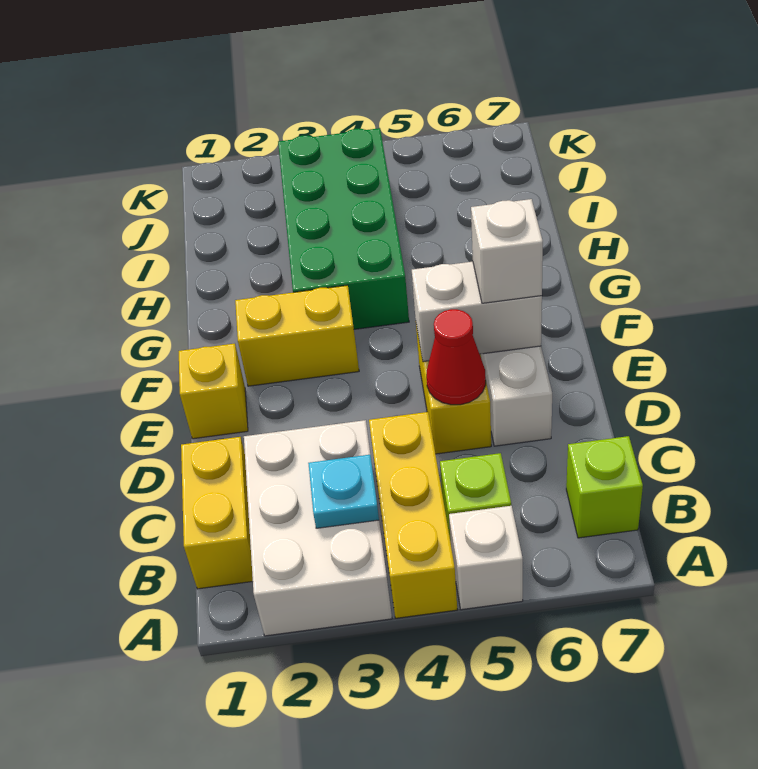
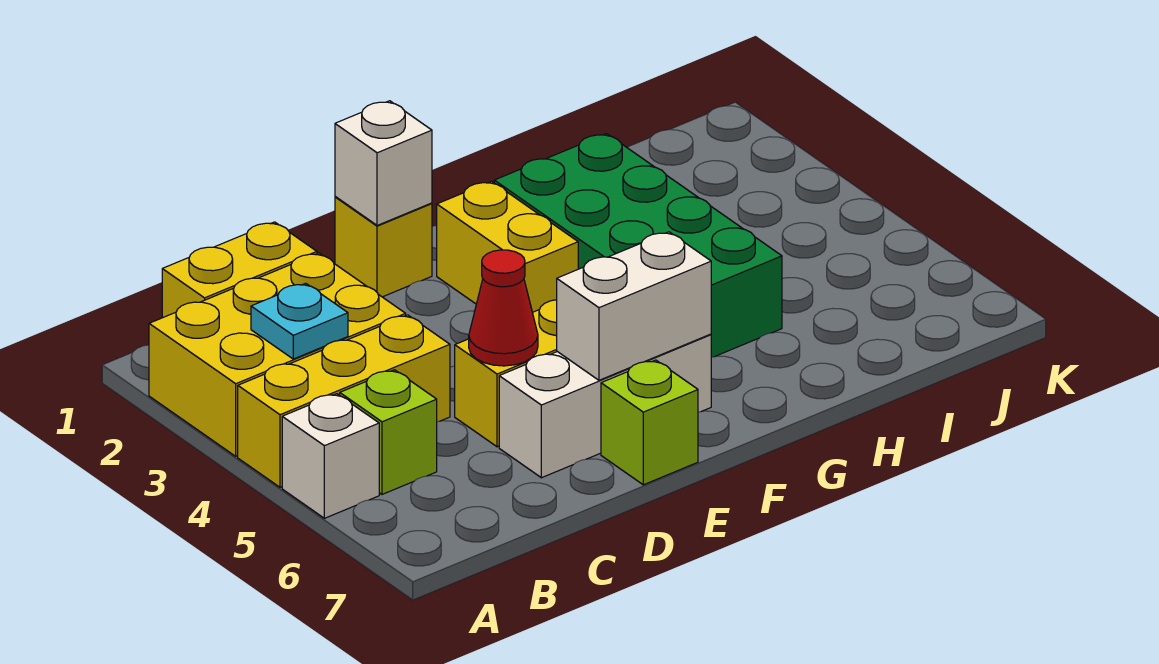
white 2x3 brick [244,420,392,636] -> yellow 2x3 brick [149,253,406,456]
lime 1x1 brick [566,436,643,538] -> lime 1x1 brick moved to [601,360,698,485]
white 1x2 brick [412,262,542,362] -> white 1x2 brick turned to [557,232,711,380]
white 1x1 brick [471,199,543,303] -> white 1x1 brick moved to [335,101,432,225]
green 2x4 brick [278,128,409,329] -> green 2x4 brick turned to [494,134,782,357]

